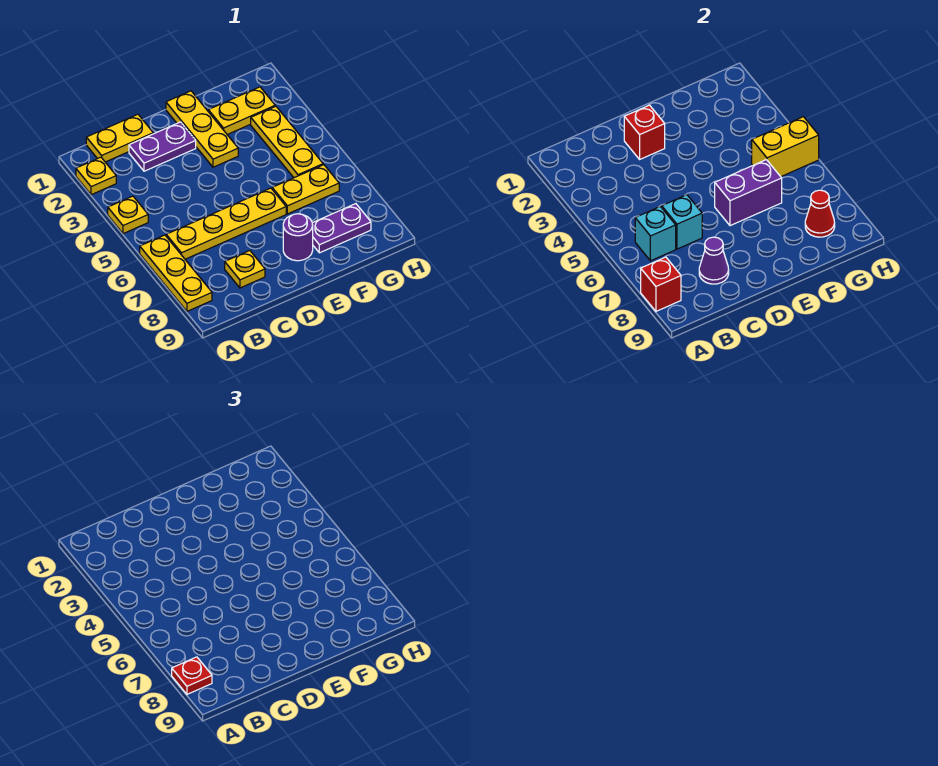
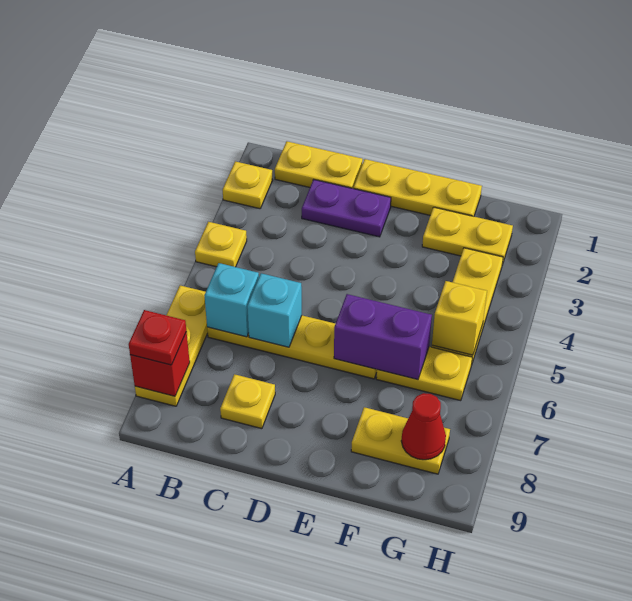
purple 1x1 cone [699,237,729,284] -> none
red 1x1 brick [624,105,665,159] -> none
yellow 1x3 plate [166,91,238,167] -> yellow 1x3 plate turned to [354,159,482,216]
purple 1x1 round brick [283,214,313,261] -> none
purple 1x2 plate [312,204,371,253] -> yellow 1x2 plate [351,407,450,474]
yellow 1x2 brick [752,117,819,177] -> yellow 1x1 brick [432,281,487,355]

